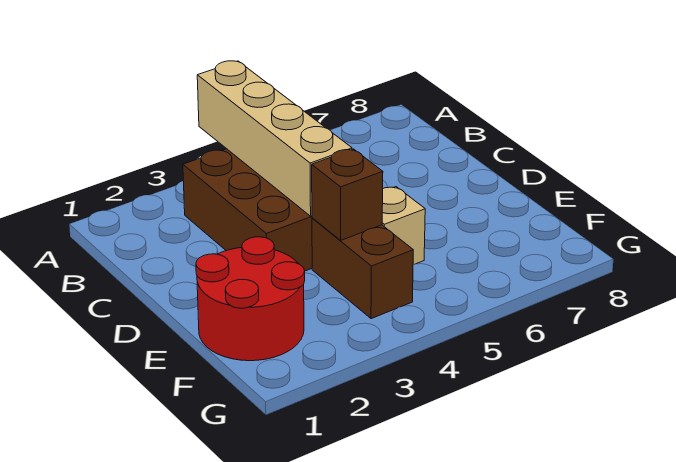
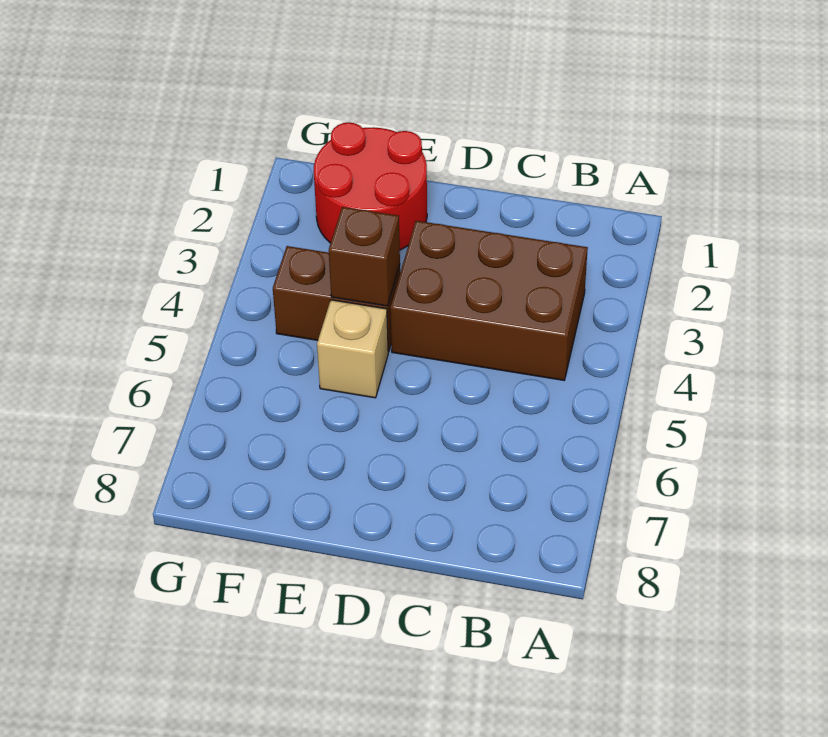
tan 1x4 brick [197,61,352,216] -> none

